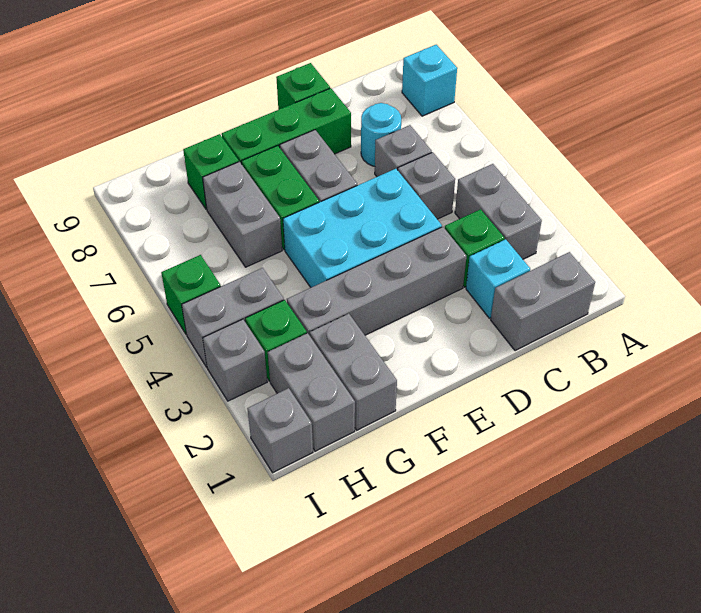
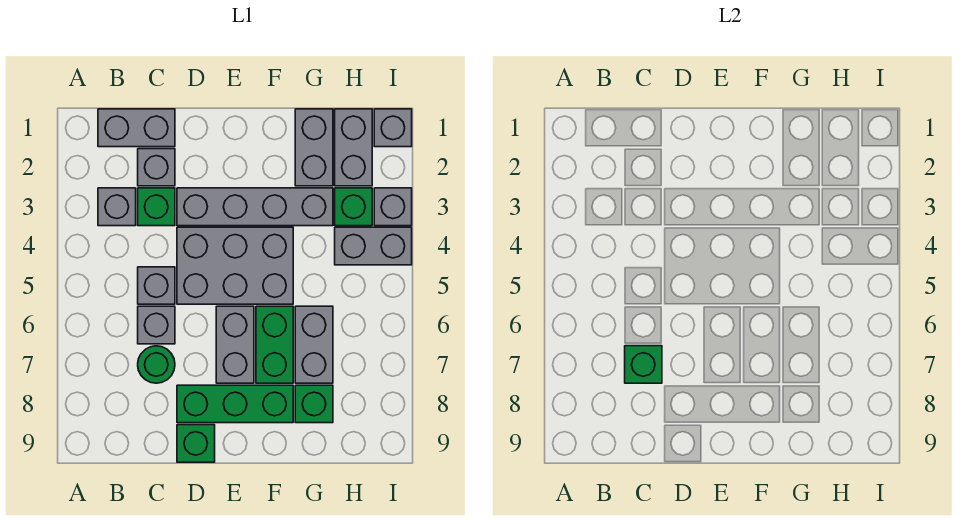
cyan 1x1 brick [402,45,457,116] -> none
grey 1x2 brick [455,164,542,259] -> grey 1x1 brick [98,188,136,226]
cyan 1x1 brick [466,239,530,318] -> grey 1x1 brick [138,149,175,186]
cyan 1x1 round brick [361,103,401,166] -> green 1x1 round brick [138,346,175,383]
cyan 2x3 brick [283,169,442,287] -> grey 2x3 brick [177,227,293,304]
green 1x1 brick [161,255,221,335] -> green 1x1 brick moved to [625,346,662,383]

